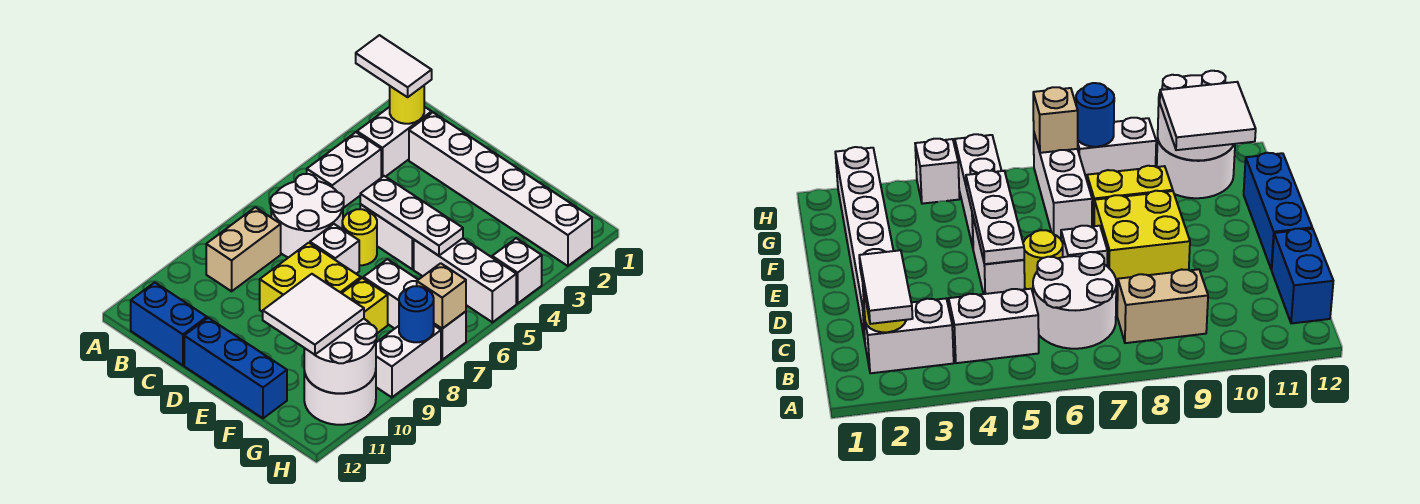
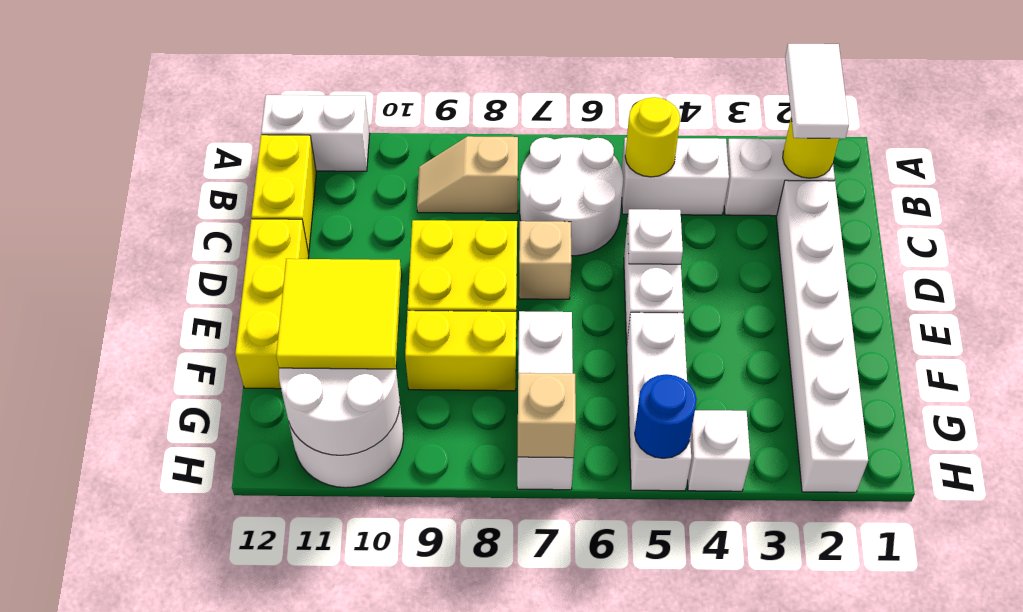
tan 1x2 brick [206,207,281,291] -> tan 1x2 slope [417,136,518,213]
blue 1x2 brick [131,282,207,365] -> yellow 1x2 brick [251,135,316,254]
white 1x3 plate [360,176,463,256] -> white 1x1 plate [627,209,683,264]
yellow 1x1 round brick [342,209,377,265] -> yellow 1x1 round brick moved to [625,97,680,177]
white 1x1 brick [310,224,359,274] -> tan 1x1 brick [519,221,571,299]
blue 1x3 brick [184,318,287,418] -> yellow 1x3 brick [235,219,309,389]
white 2x2 tile [263,274,364,355] -> yellow 2x2 tile [276,259,401,369]
white 1x2 brick [376,326,441,397] -> white 1x2 brick moved to [261,95,370,171]
blue 1x1 round brick [399,286,434,342] -> blue 1x1 round brick moved to [635,374,697,458]

